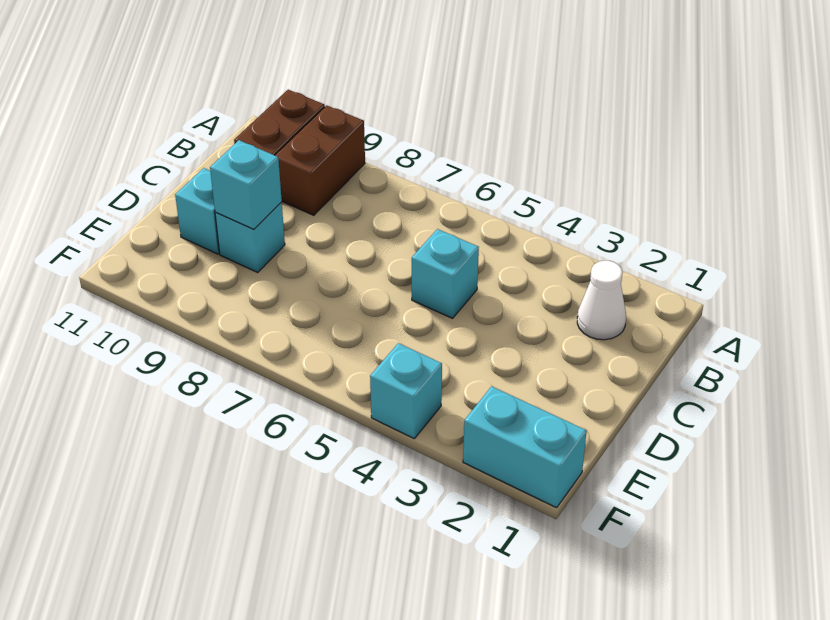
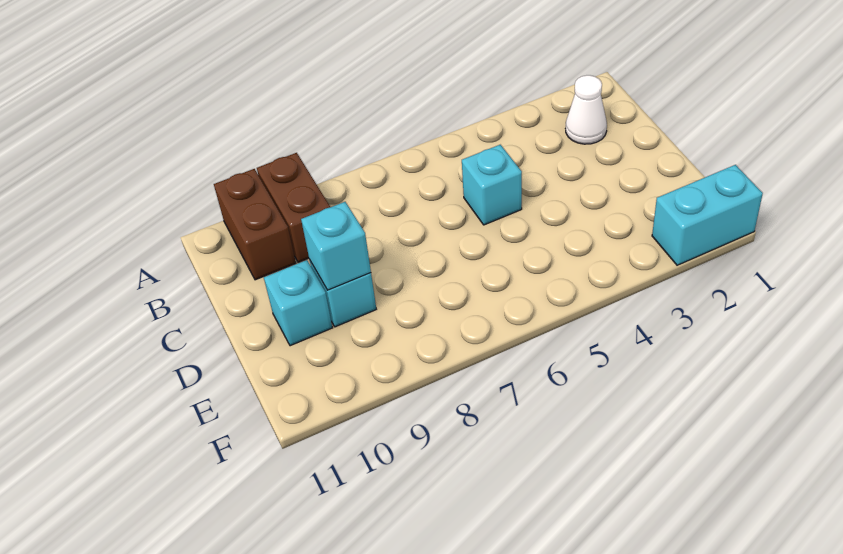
cyan 1x1 brick [370,343,442,438] -> none

